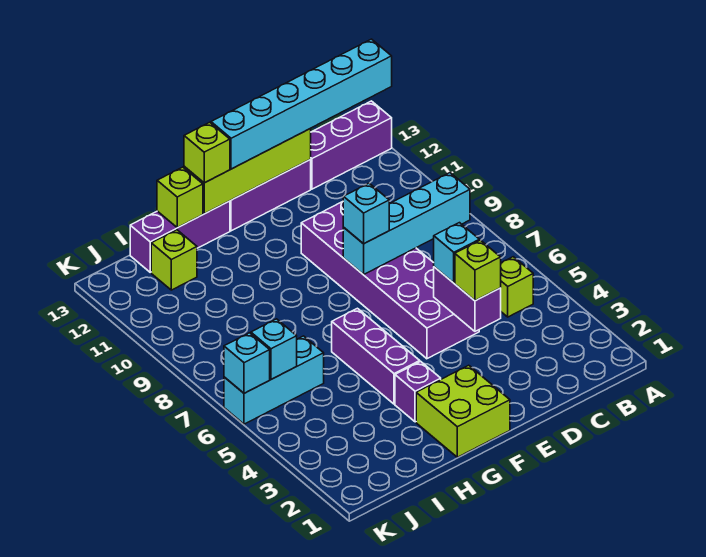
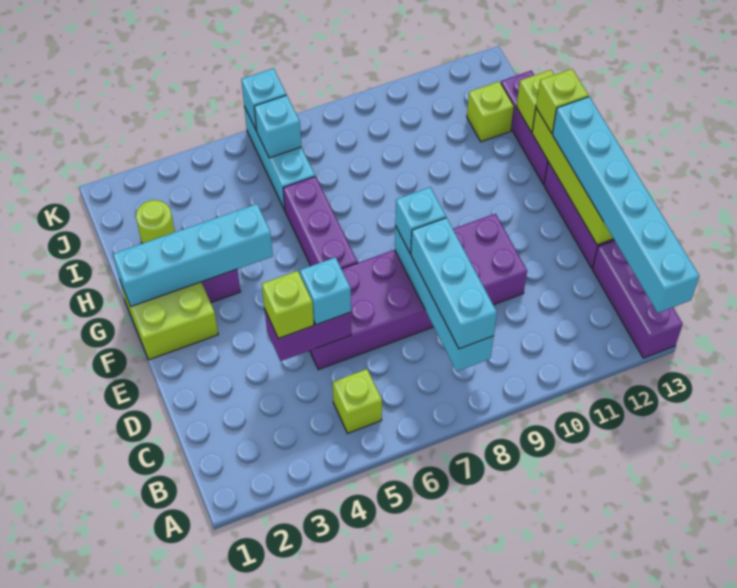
none -> cyan 1x3 brick [411,218,497,349]
none -> cyan 1x4 brick [113,204,273,307]
purple 1x3 brick [332,308,420,404] -> purple 1x3 brick turned to [283,176,357,269]
none -> lime 1x1 round brick [136,200,175,244]

